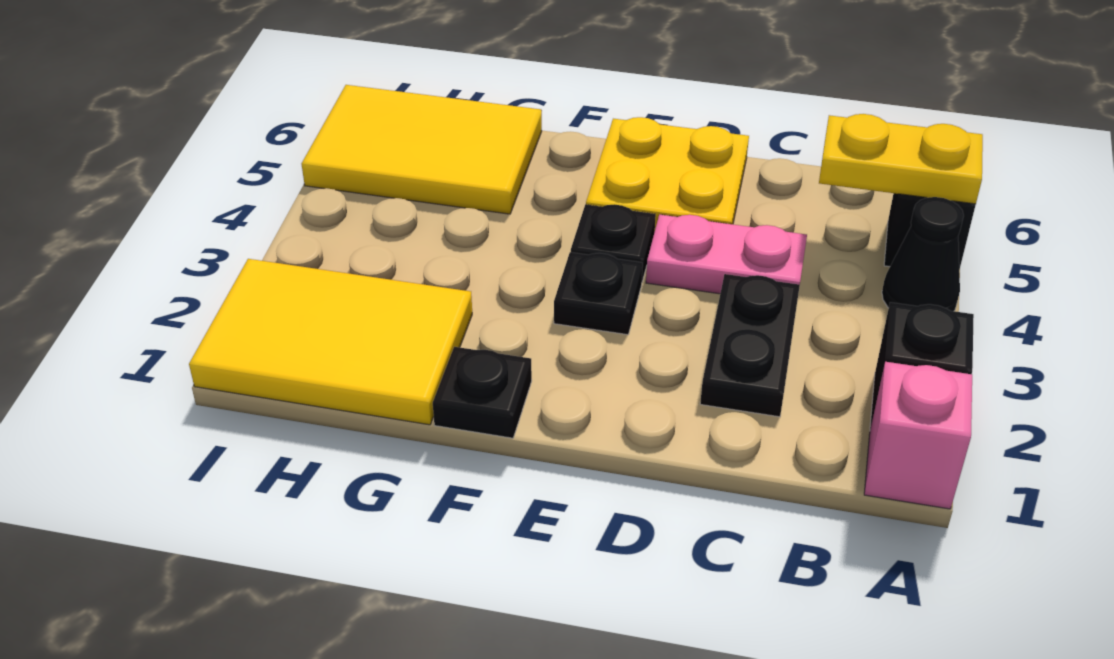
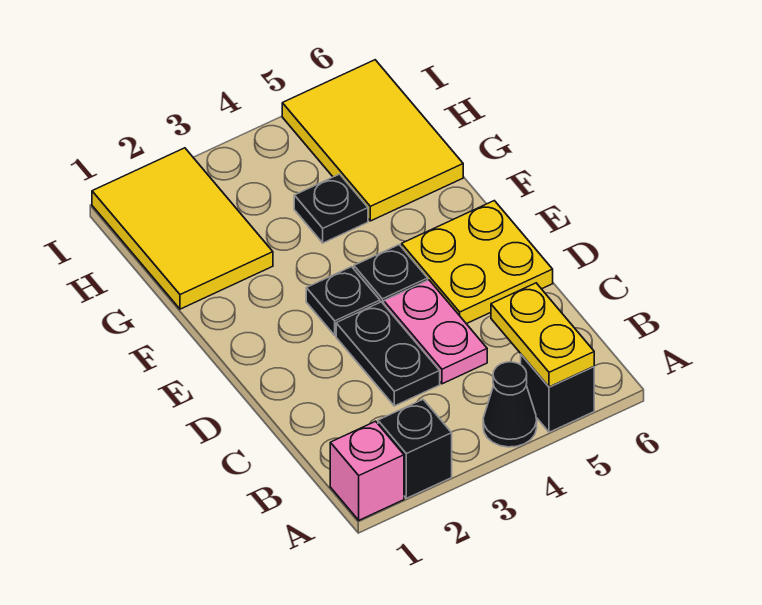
black 1x2 plate [700,274,800,417] -> black 1x2 plate turned to [336,302,440,406]
black 1x1 plate [433,347,532,438] -> black 1x1 plate moved to [294,174,368,243]

